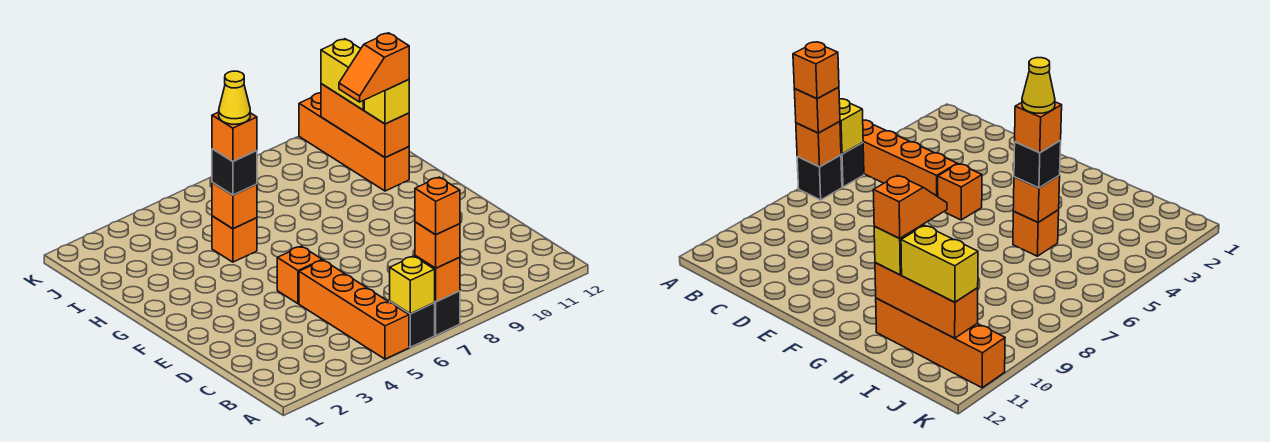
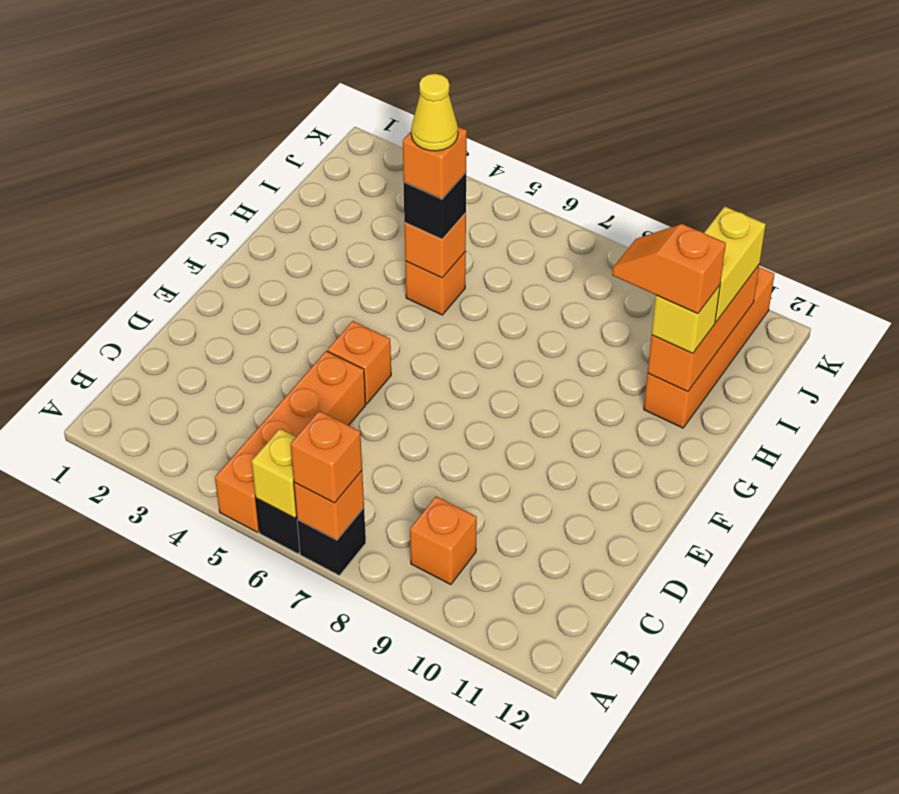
orange 1x1 brick [415,177,460,235] -> orange 1x1 brick moved to [410,496,477,585]

